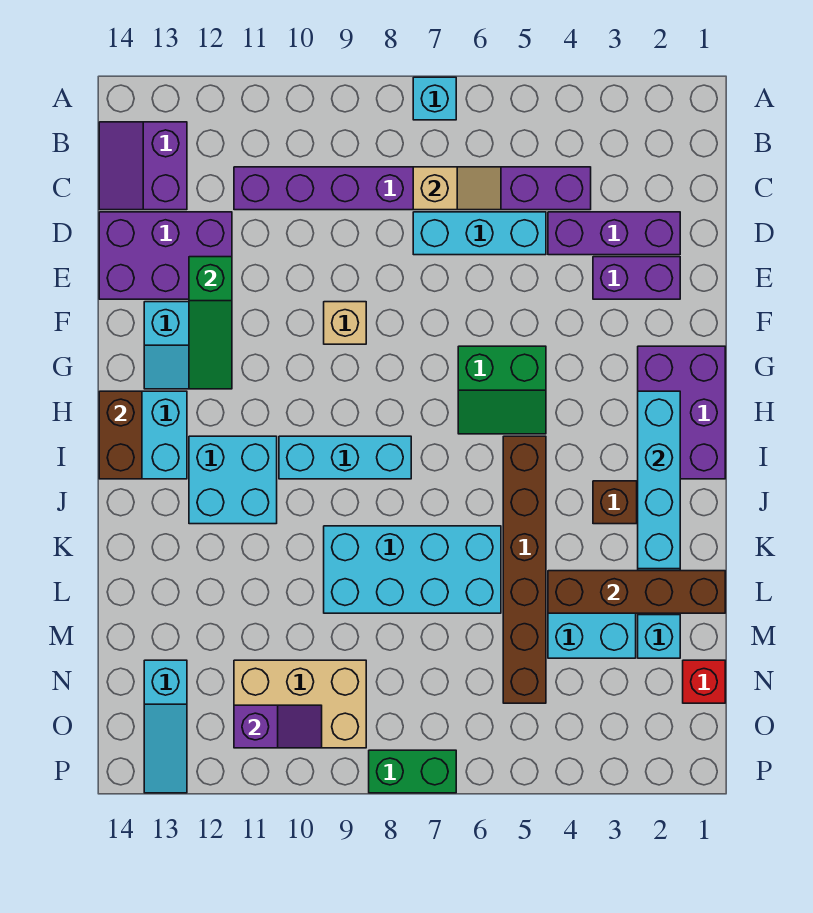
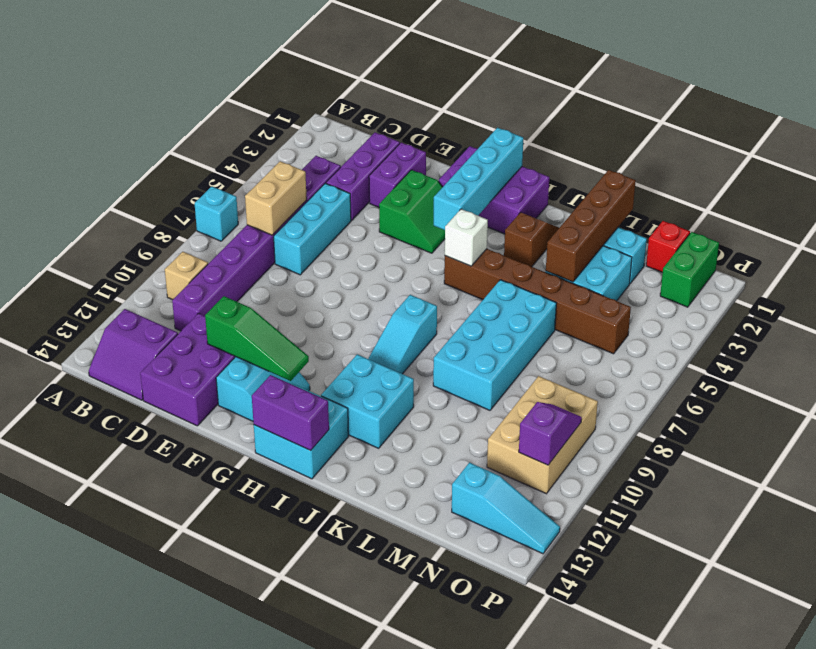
tan 1x2 slope [413,167,501,210] -> tan 1x2 brick [245,161,307,235]
tan 1x1 brick [324,302,366,344] -> tan 1x1 brick moved to [165,252,208,300]
green 2x2 slope [458,346,546,434] -> green 2x2 slope moved to [379,170,445,253]
cyan 1x4 brick [638,391,680,569] -> cyan 1x4 brick turned to [434,128,523,230]
brown 1x2 brick [99,391,142,479] -> purple 1x2 brick [252,375,329,450]
none -> white 1x1 brick [445,209,488,266]
cyan 1x3 brick [279,436,411,479] -> cyan 1x3 slope [368,295,437,374]
green 1x2 brick [369,750,456,793] -> green 1x2 brick moved to [660,232,719,307]

